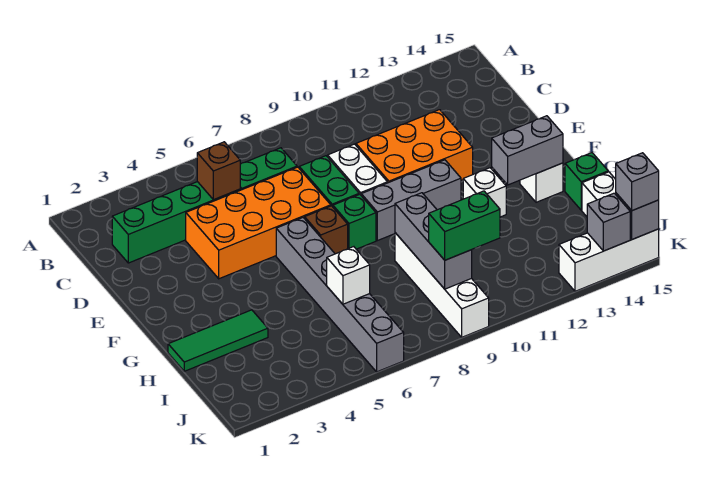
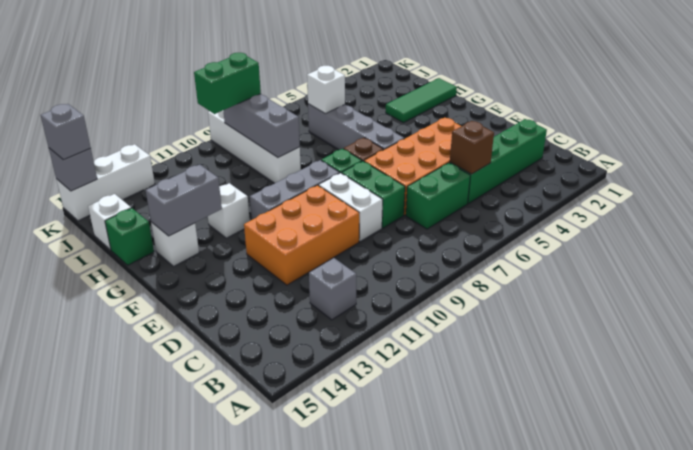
grey 1x6 brick [276,218,404,372] -> grey 1x4 brick [308,104,404,150]
grey 1x1 brick [587,193,630,251] -> grey 1x1 brick moved to [309,258,356,320]

